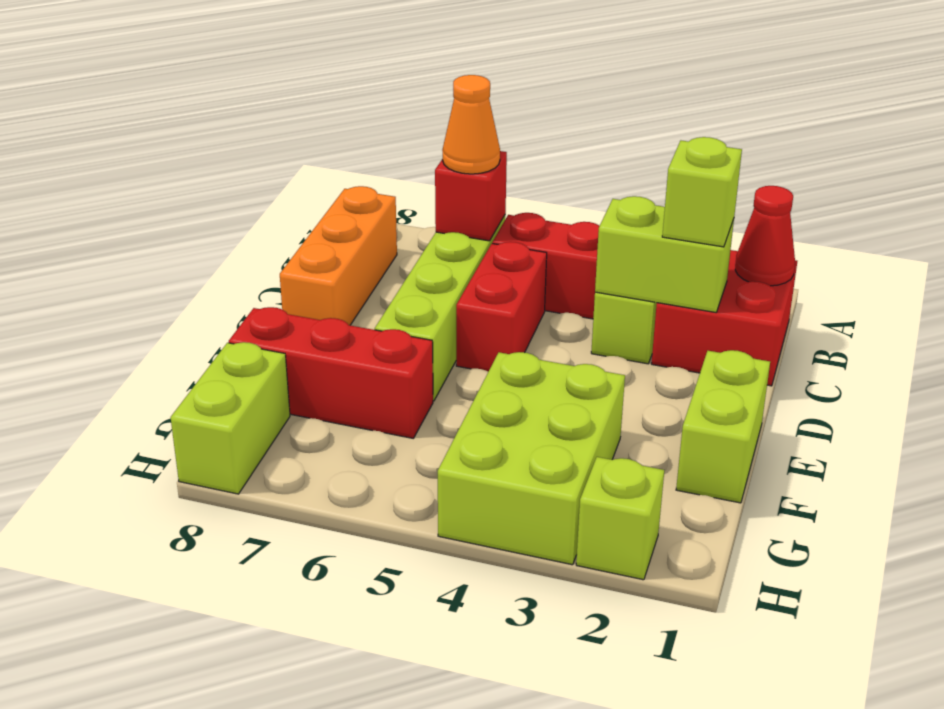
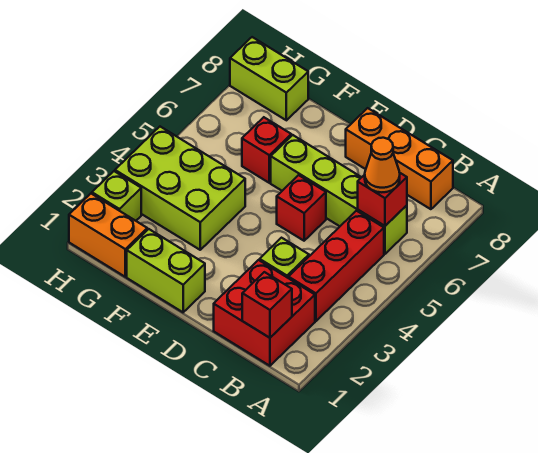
red 1x1 cone [735,186,795,286] -> red 1x1 brick [242,272,292,338]
lime 1x2 brick [595,196,734,312] -> none
lime 1x1 brick [662,137,742,247] -> none
red 1x2 brick [456,242,547,372] -> red 1x1 brick [277,175,326,241]
red 1x3 brick [229,307,433,438] -> red 1x1 brick [242,117,291,183]
none -> orange 1x2 brick [69,194,147,277]

